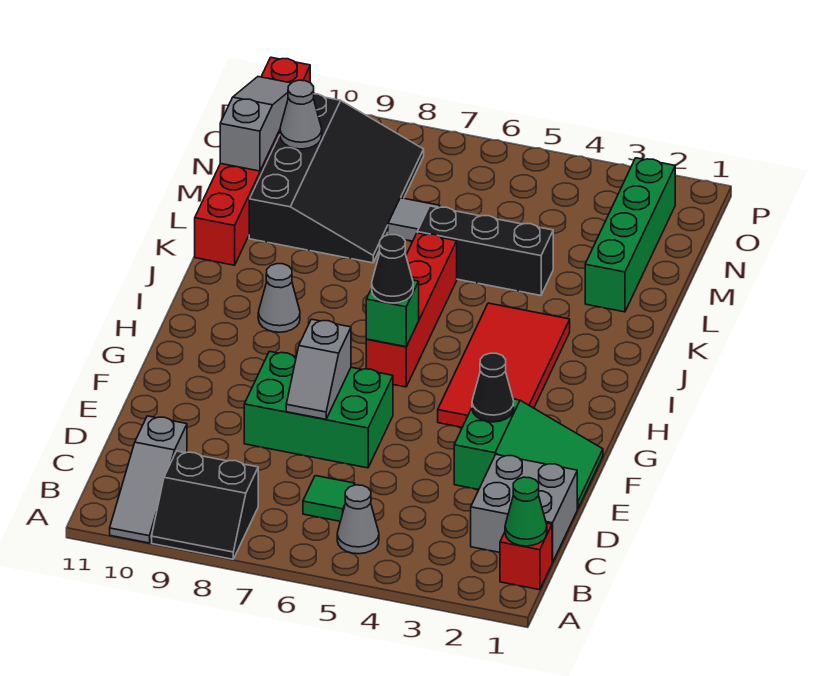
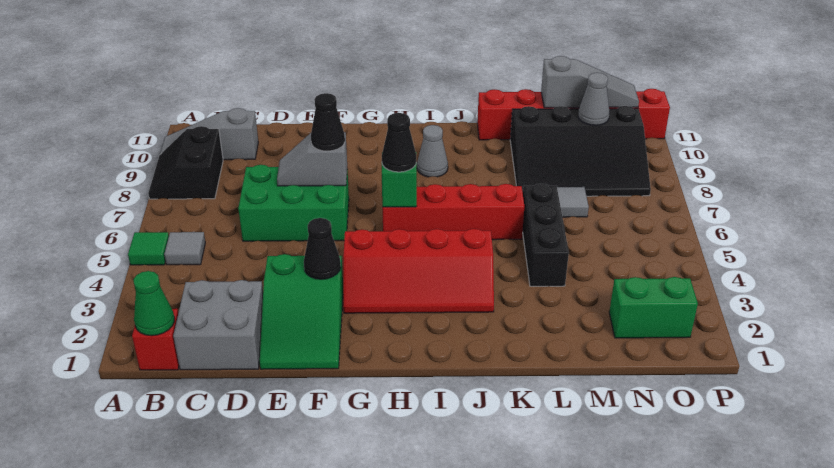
grey 1x1 cone [337,485,379,554] -> grey 1x1 tile [164,232,205,265]
green 1x1 tile [303,476,355,521] -> green 1x1 tile moved to [128,232,169,265]
green 2x3 brick [244,351,393,468] -> green 2x3 brick turned to [238,165,349,241]
none -> black 1x1 cone [311,93,345,151]
red 2x4 tile [438,303,570,427] -> red 2x4 slope [343,229,494,313]
green 1x4 brick [585,158,675,312] -> green 1x2 brick [609,277,698,338]

